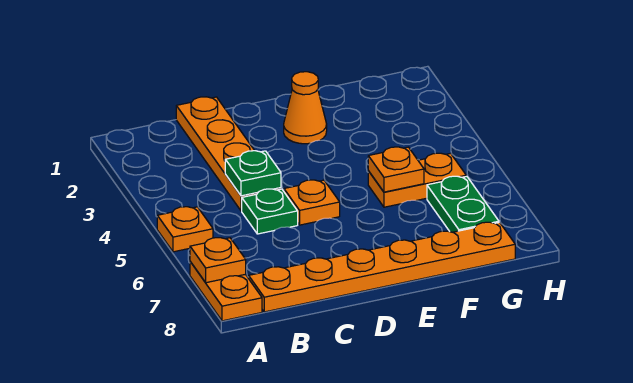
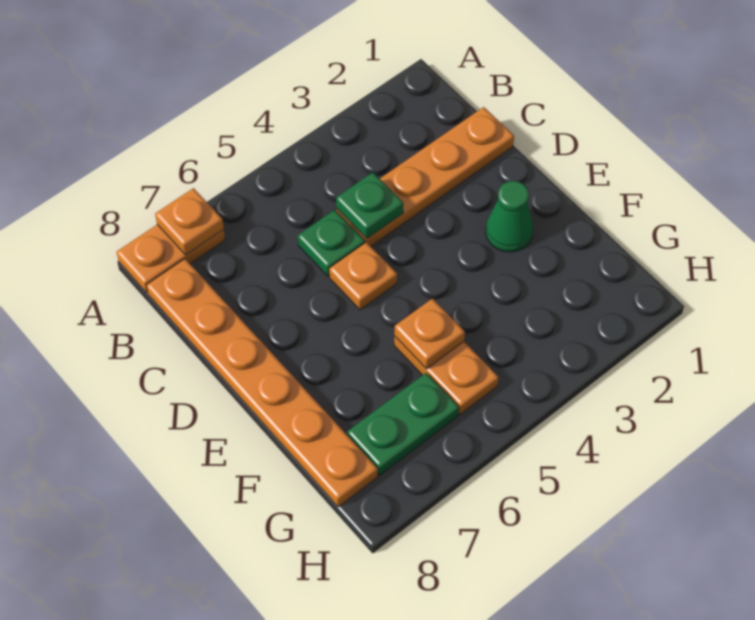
orange 1x1 plate [157,207,213,252] -> none
orange 1x1 cone [284,72,327,144] -> green 1x1 cone [486,181,533,252]

